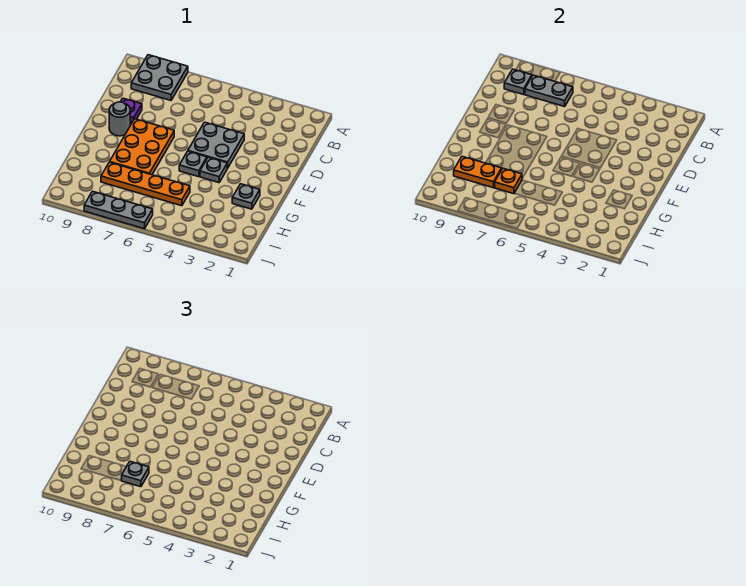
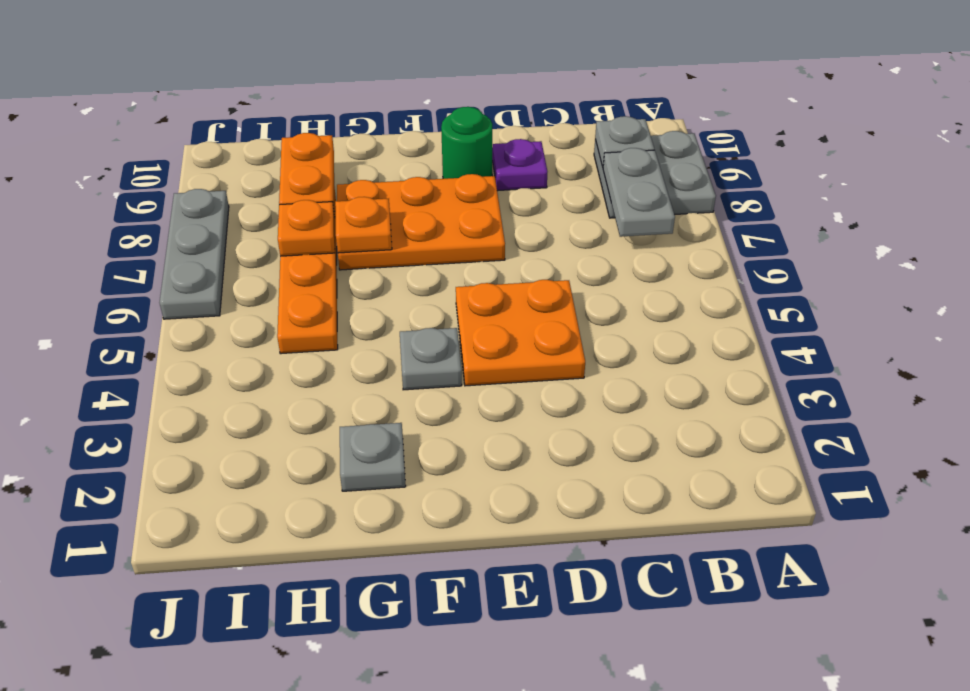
grey 2x2 plate [188,122,244,168] -> orange 2x2 plate [456,280,585,386]
grey 1x1 round brick [109,102,130,136] -> green 1x1 round brick [441,107,492,179]
grey 1x1 plate [179,151,207,177] -> none
none -> orange 1x1 plate [335,197,392,253]
grey 1x1 plate [122,461,149,487] -> none

